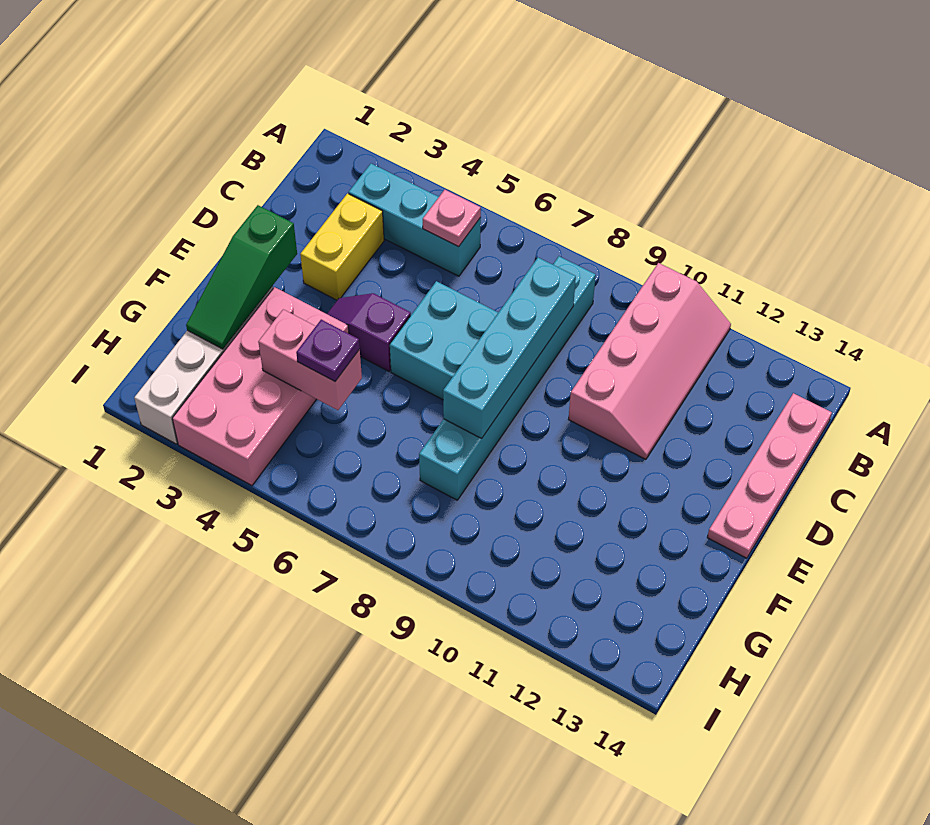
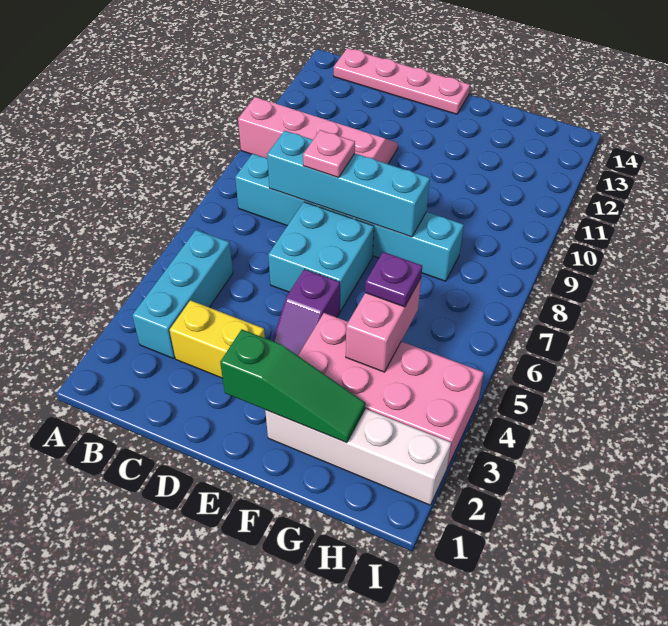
pink 1x1 plate [423,190,481,247] -> pink 1x1 plate moved to [303,130,355,178]

